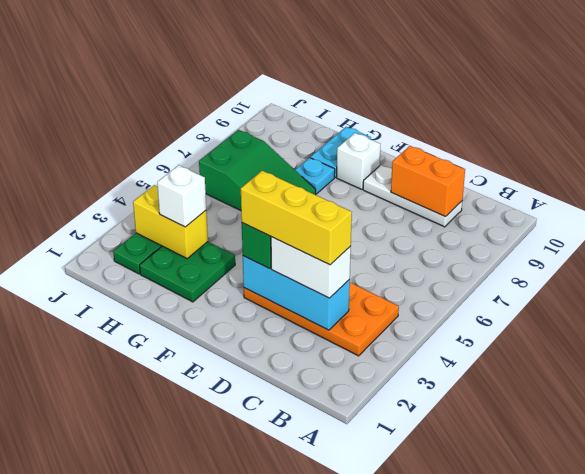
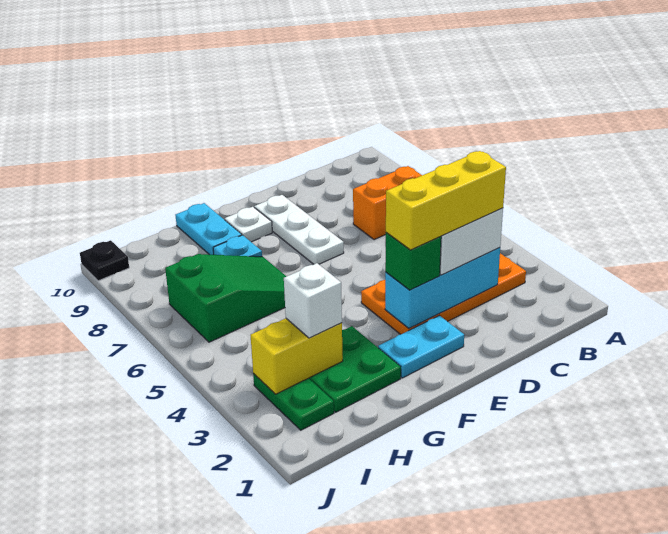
white 1x3 plate [363,165,462,227] -> white 1x3 plate turned to [254,195,344,264]
orange 1x2 brick [391,146,465,217] -> orange 1x2 brick moved to [353,166,422,240]
none -> cyan 1x2 plate [378,316,464,378]
white 1x1 brick [337,133,380,189] -> white 1x1 plate [225,207,272,242]
none -> black 1x1 plate [80,240,129,281]

